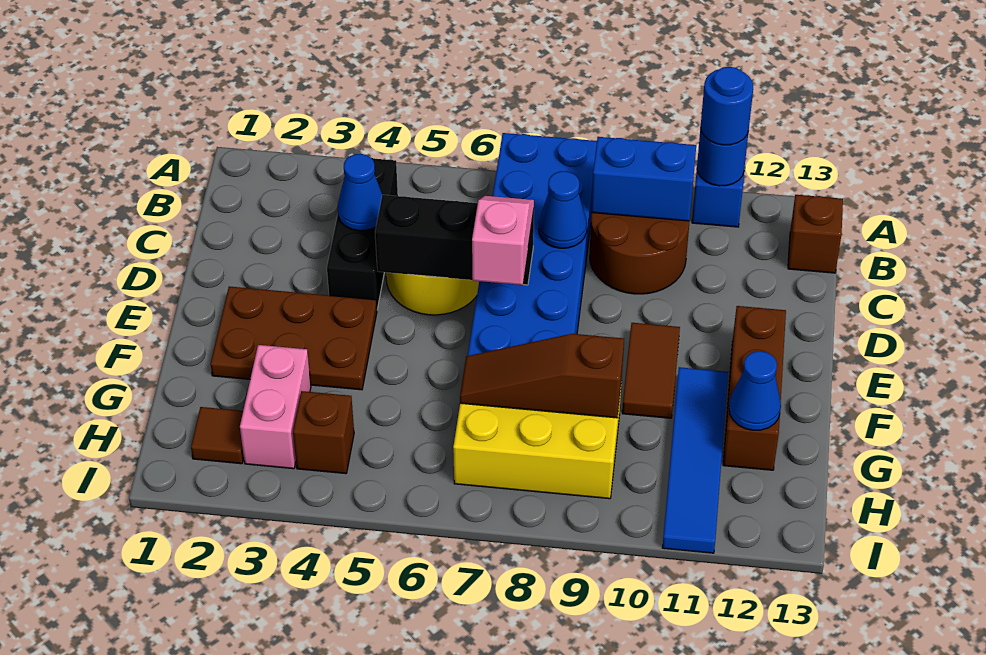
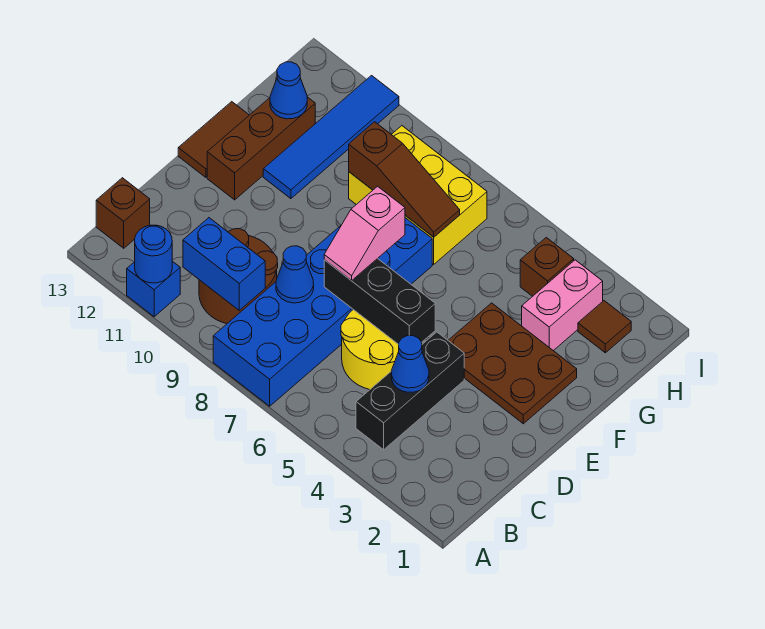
blue 1x1 round brick [701,67,753,145] -> none
brown 1x2 tile [622,323,680,418] -> brown 1x2 tile moved to [178,102,249,177]

